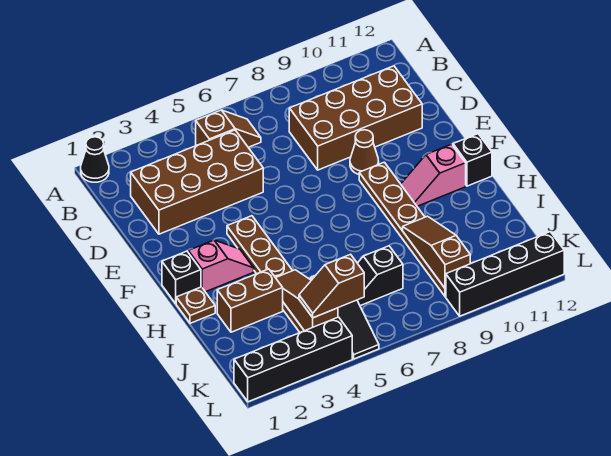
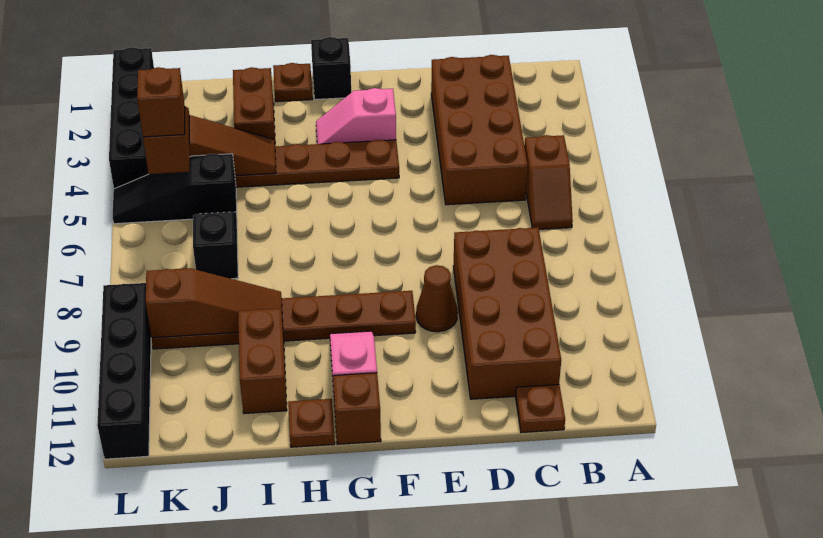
black 1x1 cone [81,137,109,182] -> none
none -> brown 1x1 plate [516,385,565,433]
pink 1x2 slope [188,240,254,292] -> pink 1x2 slope turned to [316,88,396,144]
black 1x1 brick [453,134,492,186] -> brown 1x1 brick [333,373,381,444]
none -> brown 1x1 plate [288,399,335,447]
none -> brown 1x2 brick [238,308,287,414]
none -> brown 1x1 brick [137,67,185,137]

